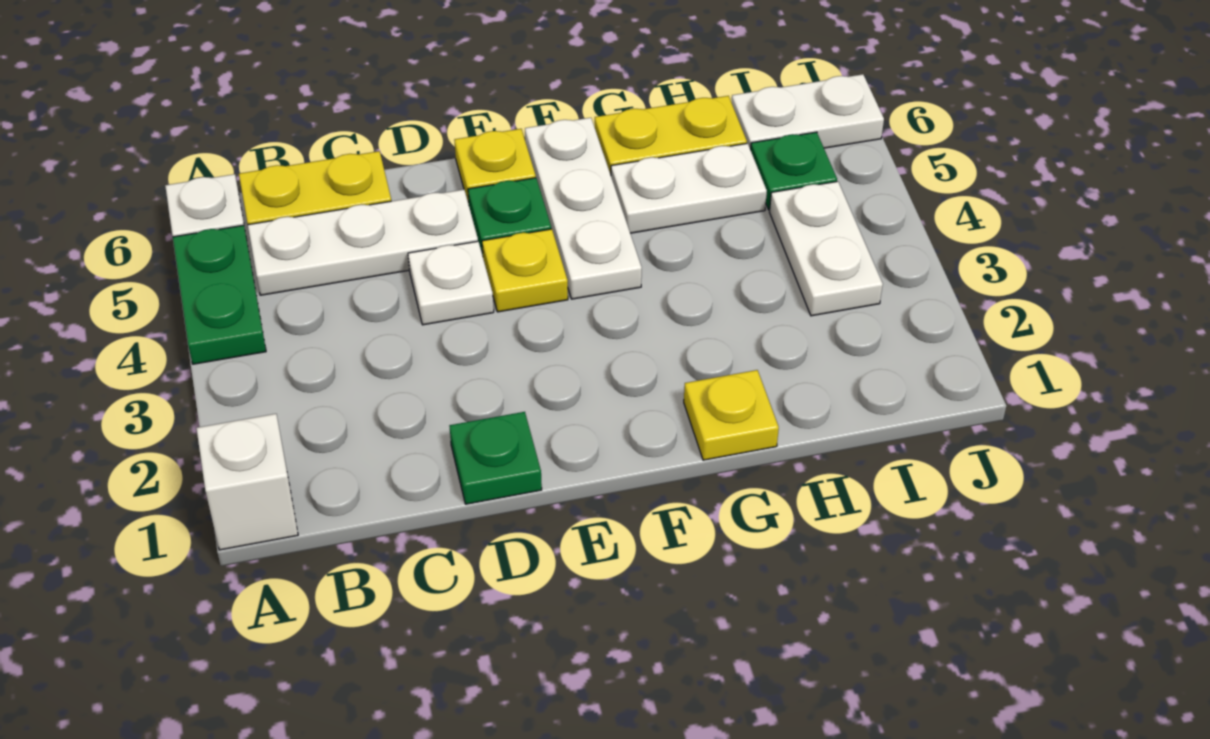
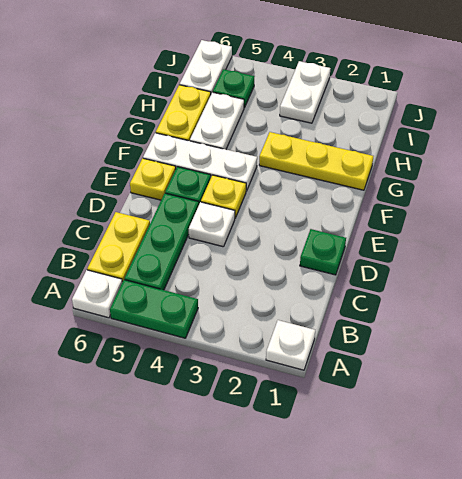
white 1x1 brick [196,414,298,550] -> white 1x1 plate [266,320,315,370]
white 1x3 plate [248,190,478,295] -> green 1x3 plate [125,193,199,290]
yellow 1x1 plate [684,370,779,460] -> yellow 1x3 plate [259,132,373,190]
white 1x2 plate [769,181,883,316] -> white 1x2 plate turned to [280,61,330,123]

